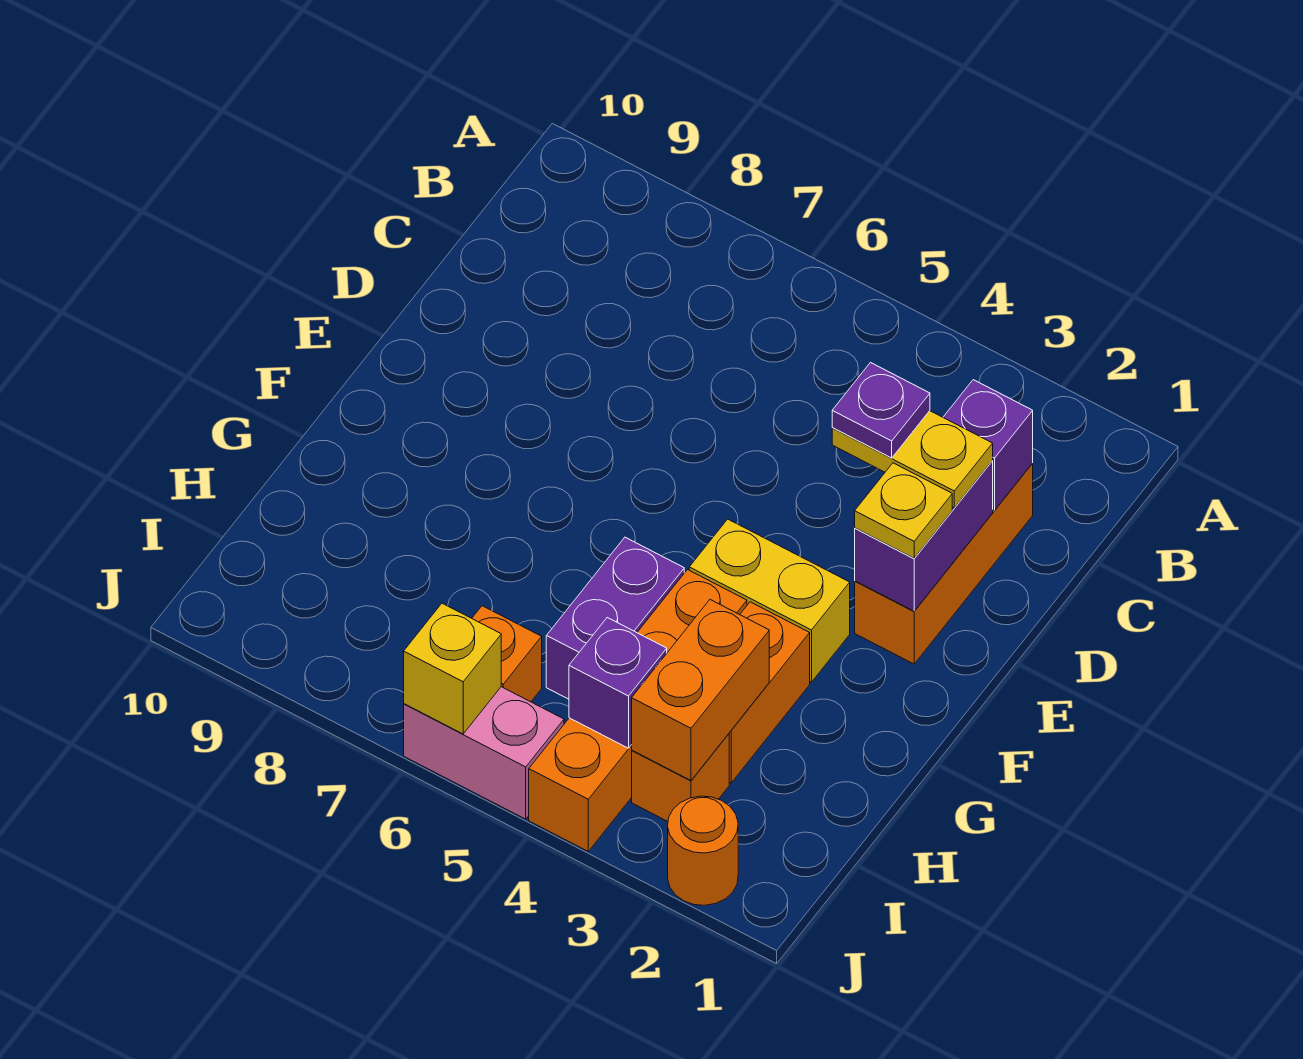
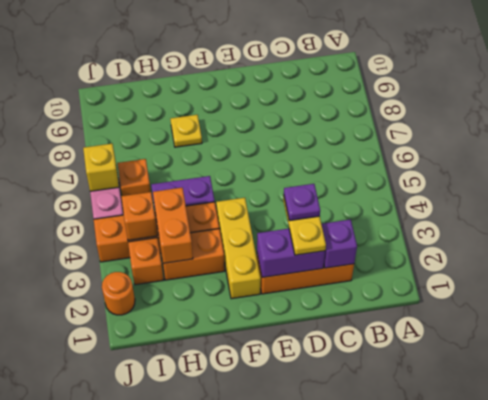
yellow 1x1 plate [855,463,952,558] -> yellow 1x1 plate moved to [171,115,202,147]
yellow 1x2 brick [689,519,850,682] -> yellow 1x3 brick [216,198,261,299]
orange 1x2 brick [632,600,769,780] -> orange 1x2 brick turned to [153,188,193,263]
purple 1x1 brick [569,618,667,748] -> orange 1x1 brick [121,192,157,240]

